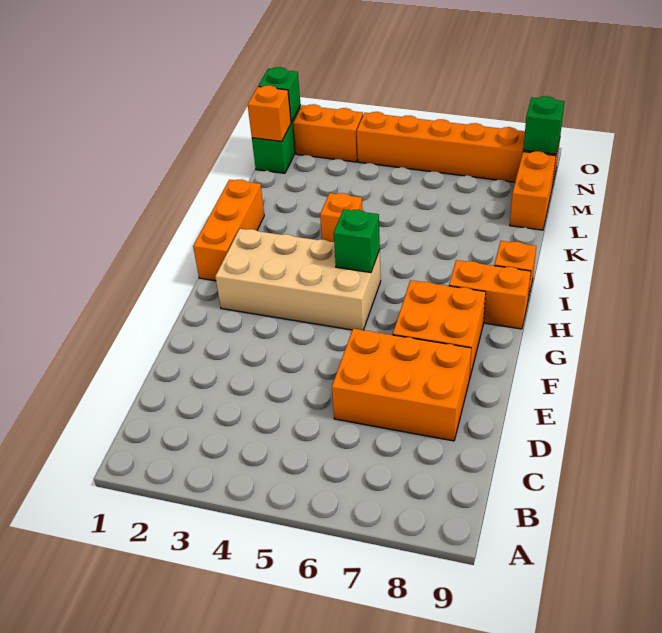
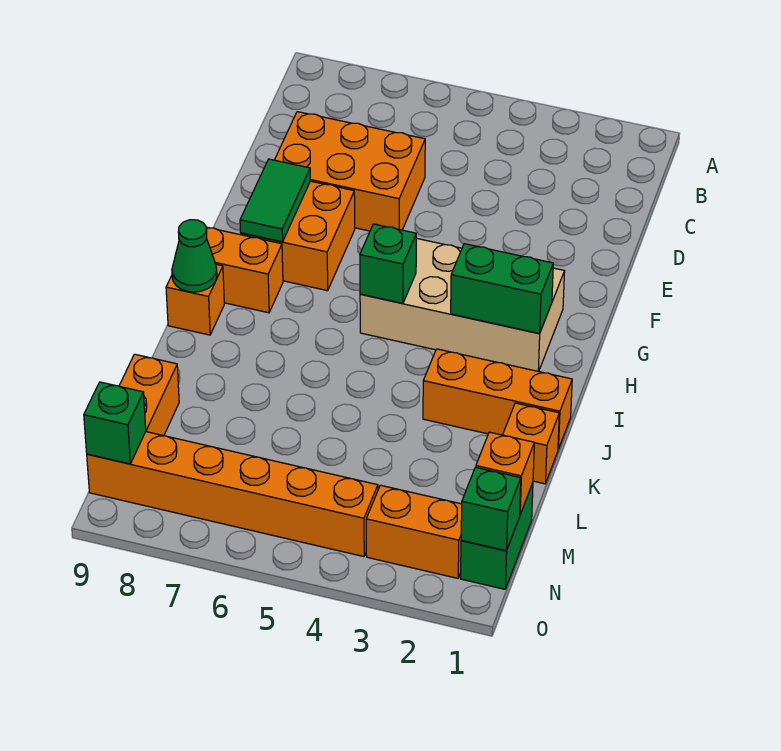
none -> green 1x2 tile [240,159,310,242]
orange 1x3 brick [193,179,264,281] -> orange 1x3 brick turned to [423,349,572,449]
none -> green 1x2 brick [451,244,553,333]
none -> green 1x1 cone [172,220,217,292]
orange 1x1 brick [320,193,363,242] -> orange 1x1 brick moved to [503,403,559,484]

